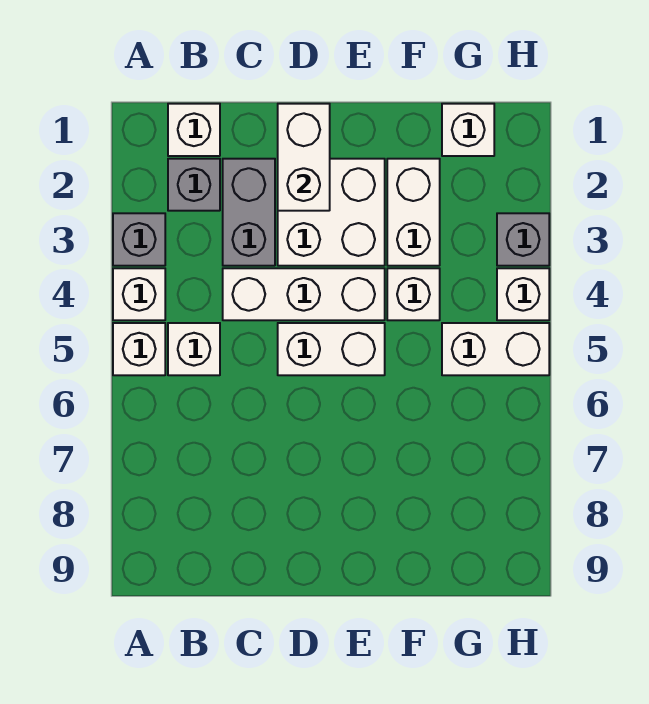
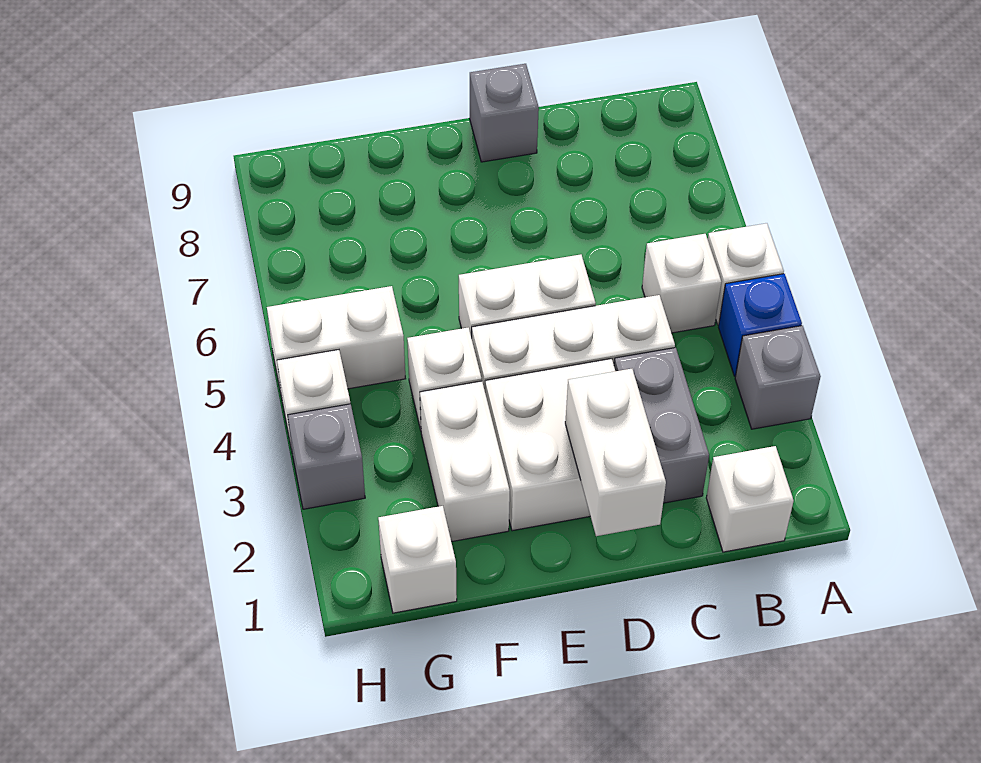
white 1x1 brick [113,268,165,320] -> blue 1x1 brick [718,274,802,376]
grey 1x1 brick [168,159,220,211] -> grey 1x1 brick moved to [470,64,539,162]

